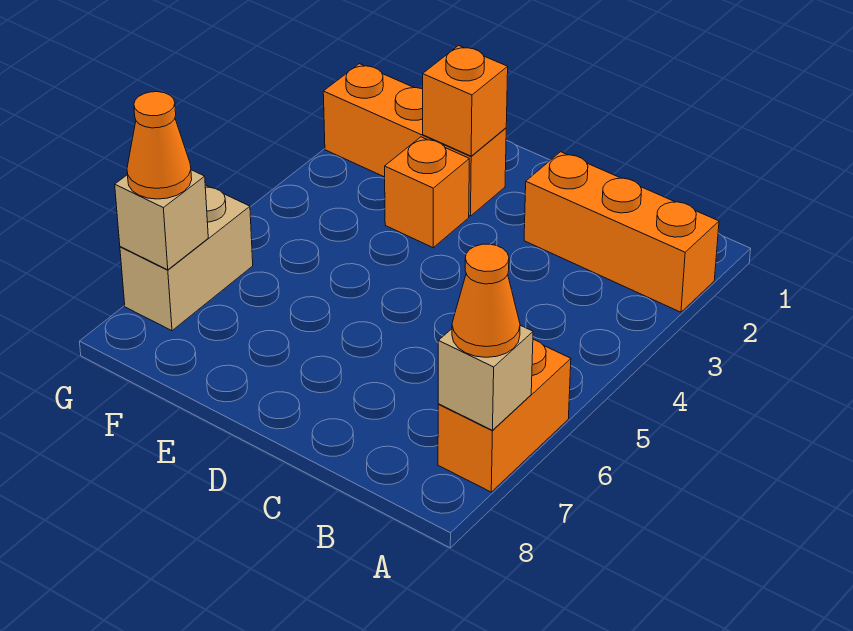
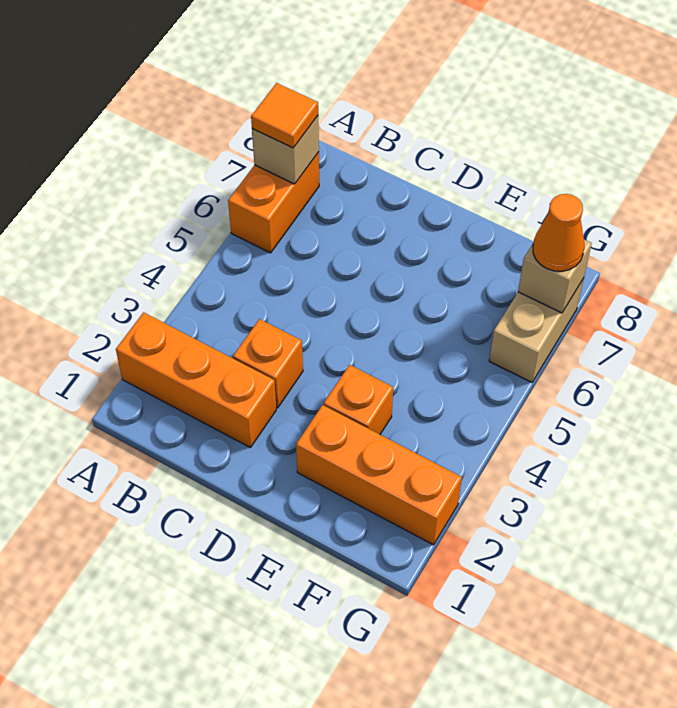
orange 1x1 cone [452,244,520,357] -> orange 1x1 tile [251,83,318,148]
orange 1x1 brick [423,45,508,156] -> orange 1x1 brick moved to [233,319,303,408]

